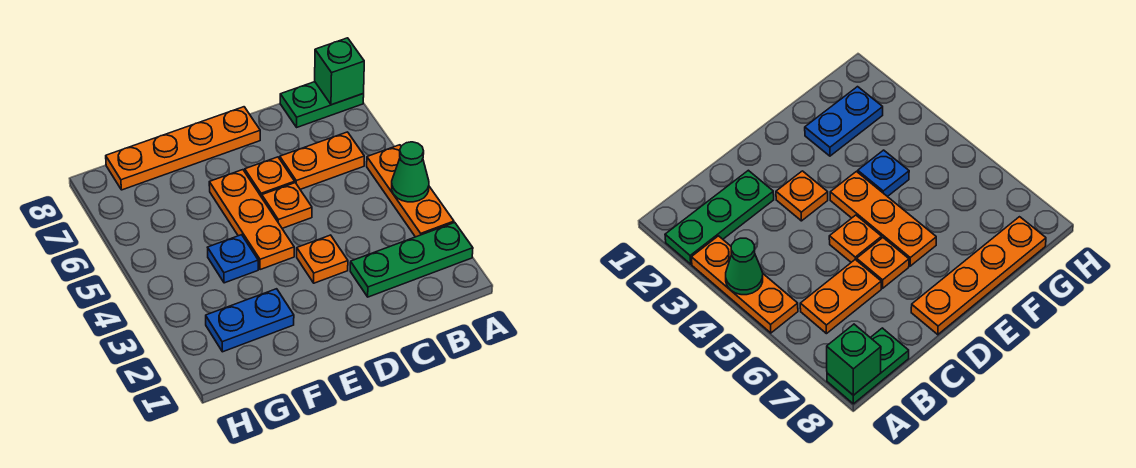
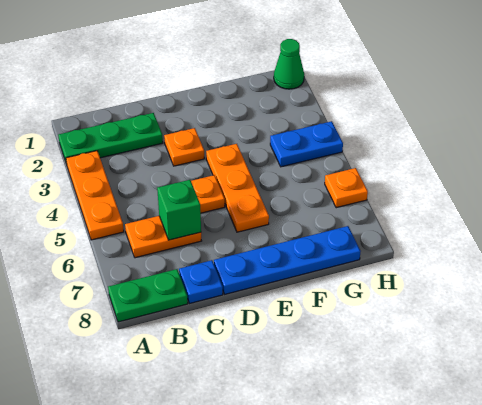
green 1x1 cone [392,142,429,202] -> green 1x1 cone moved to [274,39,304,89]
green 1x1 brick [315,38,364,105] -> green 1x1 brick moved to [157,180,201,240]
orange 1x1 plate [245,157,295,197] -> orange 1x1 plate moved to [325,168,368,208]
orange 1x4 plate [106,107,260,190] -> blue 1x4 plate [214,226,361,294]
blue 1x2 plate [206,289,294,352] -> blue 1x2 plate moved to [270,121,343,167]
blue 1x1 plate [208,235,258,283] -> blue 1x1 plate moved to [179,260,223,304]

